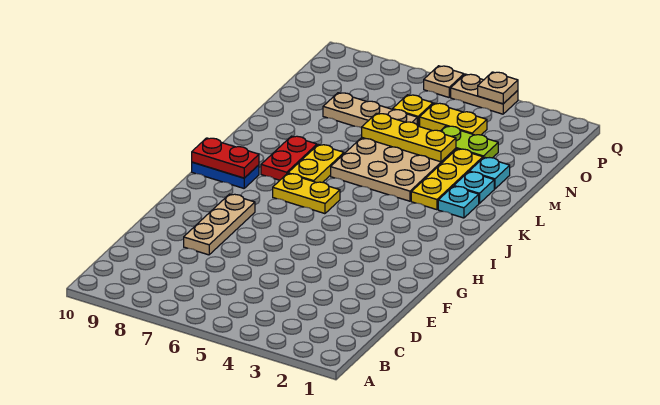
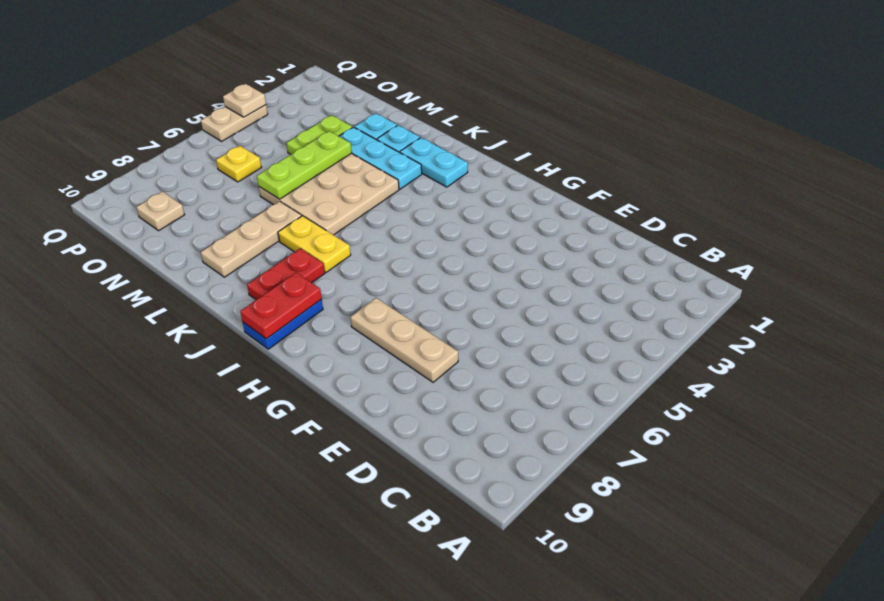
yellow 1x2 plate [273,174,340,214] -> none
red 1x2 plate [261,136,317,180] -> red 1x2 plate turned to [247,248,325,300]
cyan 1x1 plate [438,186,479,218] -> cyan 1x2 plate [400,138,468,187]
yellow 1x3 plate [411,149,483,210] -> cyan 1x3 plate [339,127,422,189]
yellow 1x3 plate [362,113,456,162] -> lime 1x3 plate [257,131,352,199]
tan 1x3 plate [323,93,417,128] -> tan 1x3 plate moved to [201,201,302,277]
yellow 1x2 plate [420,103,487,135] -> none
tan 1x1 plate [424,66,464,97] -> tan 1x1 plate moved to [136,192,185,231]

